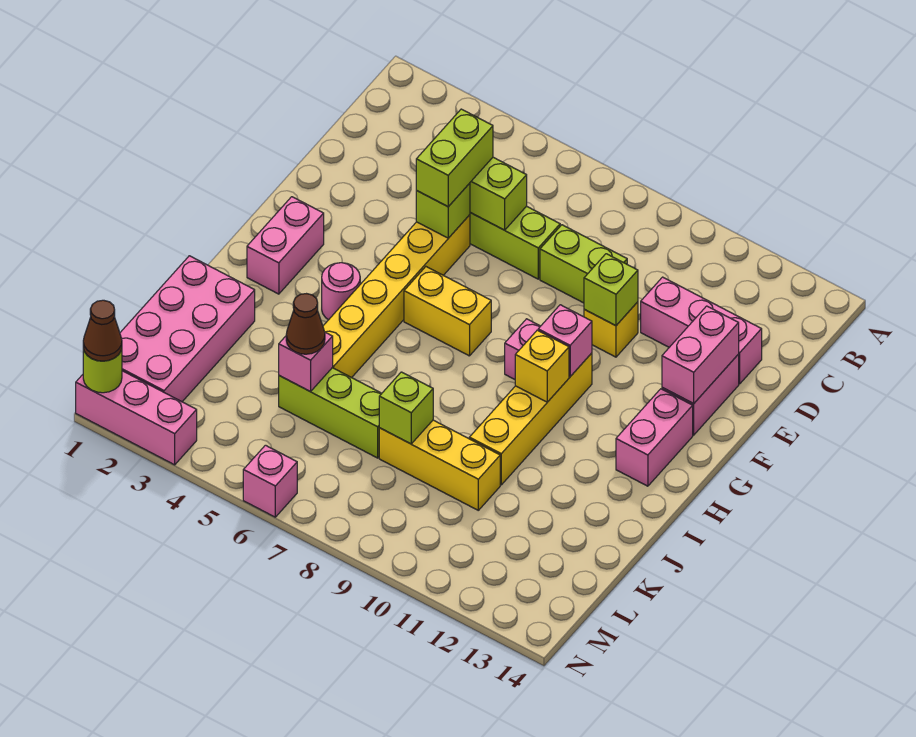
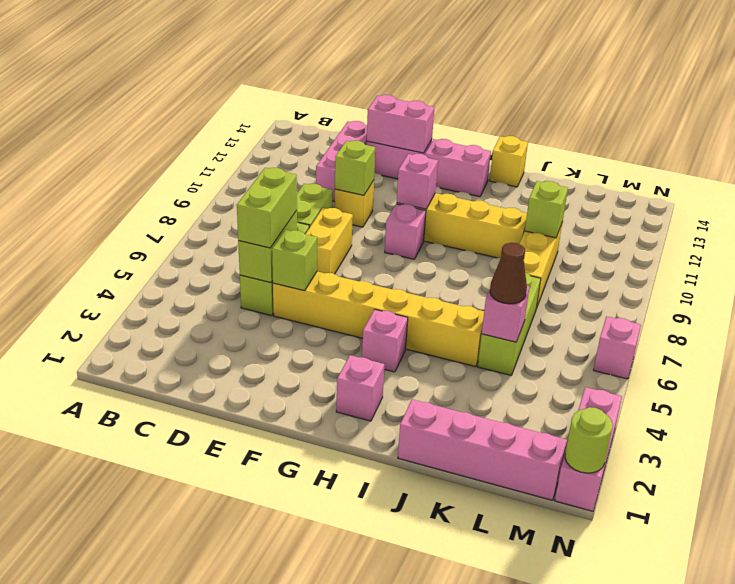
lime 1x2 brick [416,109,493,207] -> lime 1x2 brick turned to [237,168,297,248]
pink 1x2 brick [247,197,324,294] -> pink 1x1 brick [336,355,384,421]
yellow 1x2 brick [404,267,491,356] -> yellow 1x2 brick moved to [306,208,353,274]
pink 1x1 round brick [322,263,360,320] -> pink 1x1 brick [362,309,408,372]
yellow 1x1 brick [515,330,569,402] -> yellow 1x1 brick moved to [490,136,528,187]
pink 2x4 brick [120,256,255,402] -> pink 1x4 brick [398,399,567,500]
lime 1x1 brick [379,372,433,444] -> lime 1x1 brick moved to [525,181,568,238]
brown 1x1 cone [83,300,122,361] -> none

